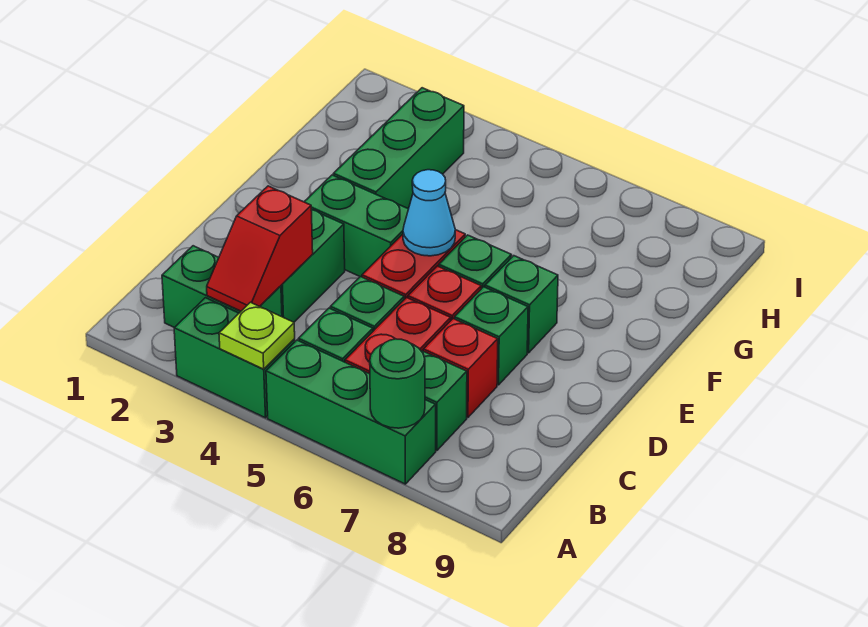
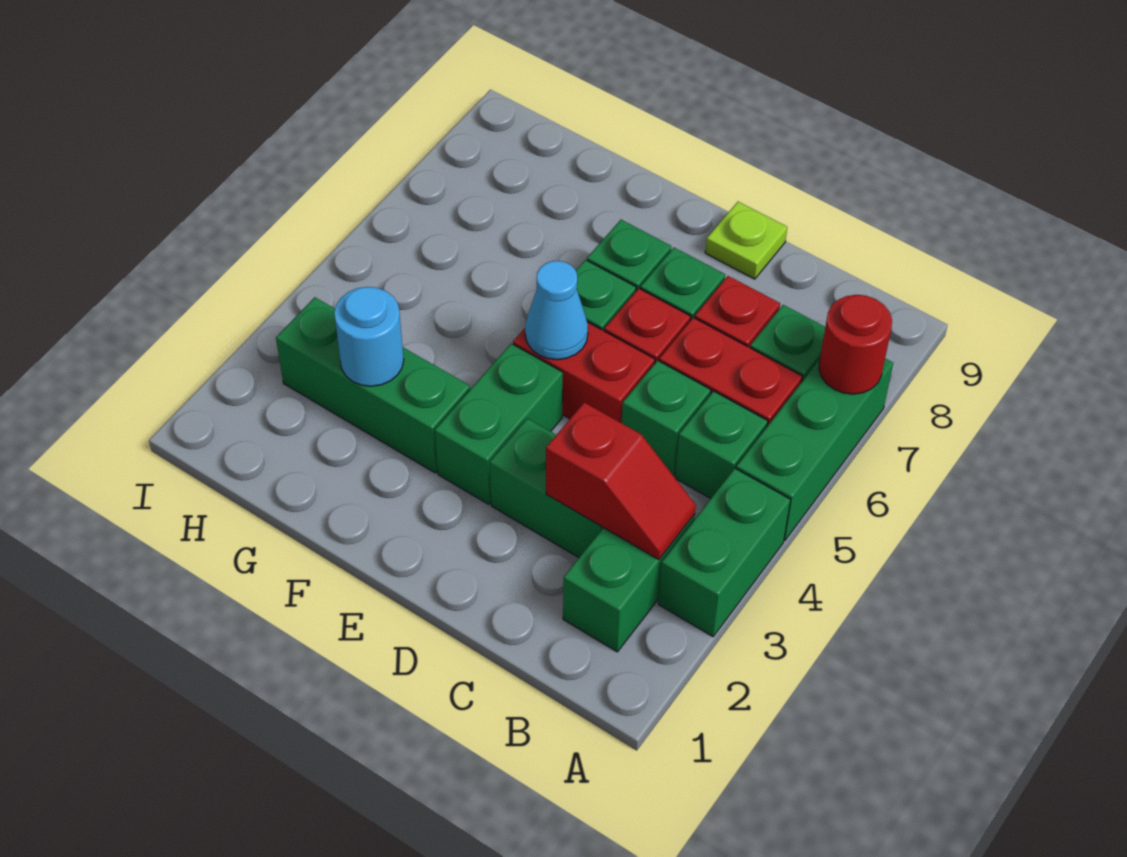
lime 1x1 plate [219,302,295,369] -> lime 1x1 plate moved to [705,202,787,279]
green 1x1 round brick [370,339,425,428] -> red 1x1 round brick [819,295,892,394]
none -> cyan 1x1 round brick [334,287,404,386]

